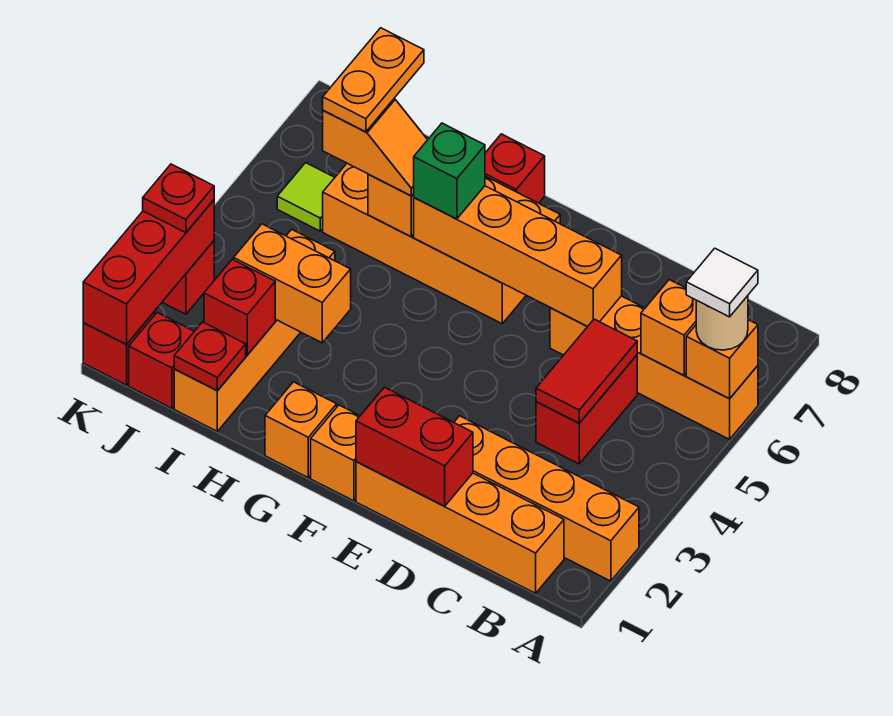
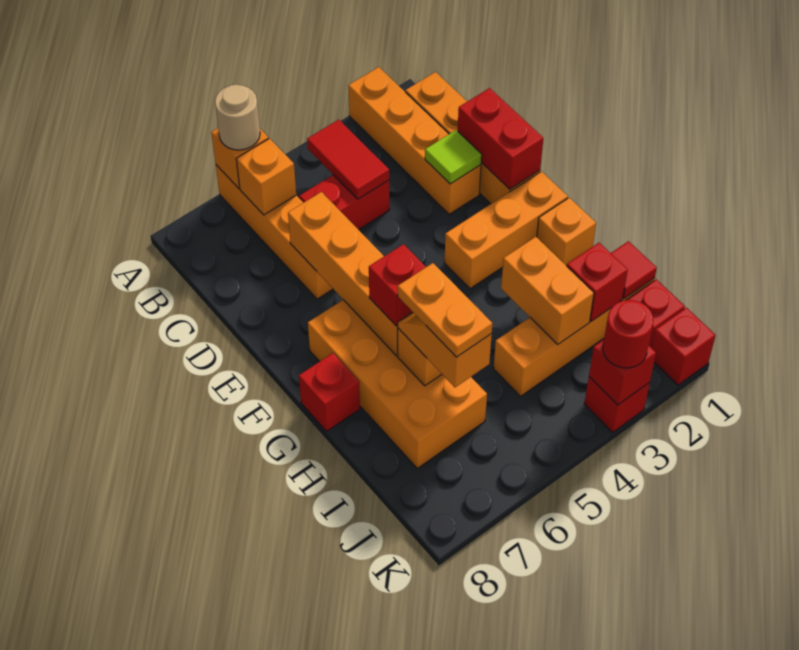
white 1x1 tile [686,248,758,317] -> none
red 1x2 tile [536,319,637,423] -> red 1x2 tile turned to [307,120,389,199]
orange 1x1 brick [311,405,360,501] -> orange 1x3 brick [444,172,568,289]
green 1x1 brick [414,123,485,219] -> red 1x1 brick [369,244,426,326]
red 1x1 plate [174,322,246,391] -> red 1x1 tile [611,241,657,299]
orange 1x2 plate [323,28,424,132] -> orange 1x2 plate turned to [398,263,492,357]
lime 1x1 tile [277,163,335,231] -> lime 1x1 tile moved to [425,130,482,184]
red 1x3 brick [83,200,214,345] -> red 1x1 brick [589,340,656,405]
red 1x1 plate [143,164,214,233] -> red 1x1 round brick [603,300,653,368]

